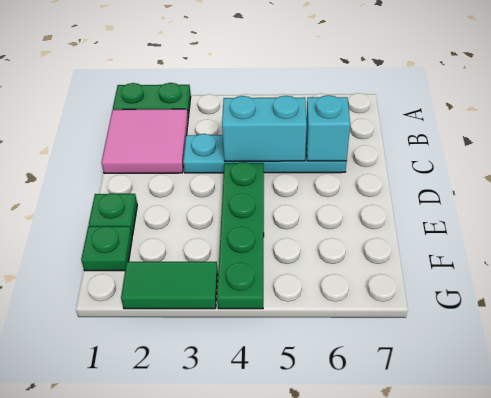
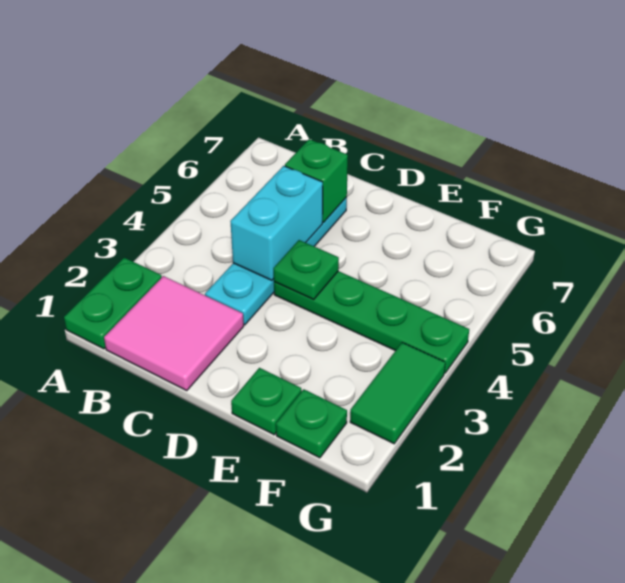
cyan 1x1 brick [306,95,350,161] -> green 1x1 brick [285,139,348,222]
none -> green 1x1 plate [273,240,339,300]

